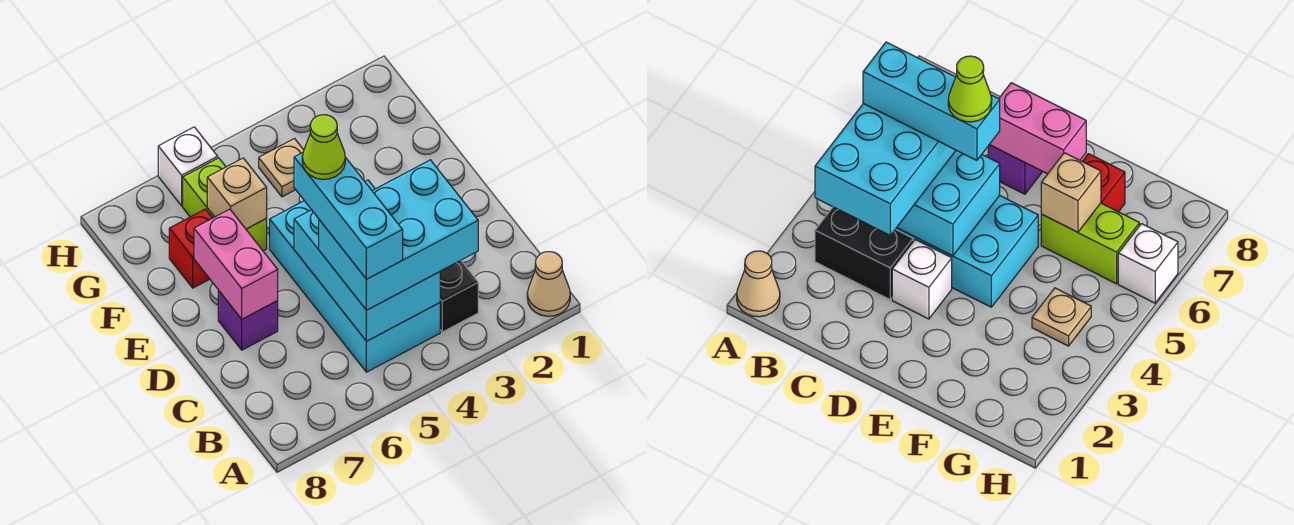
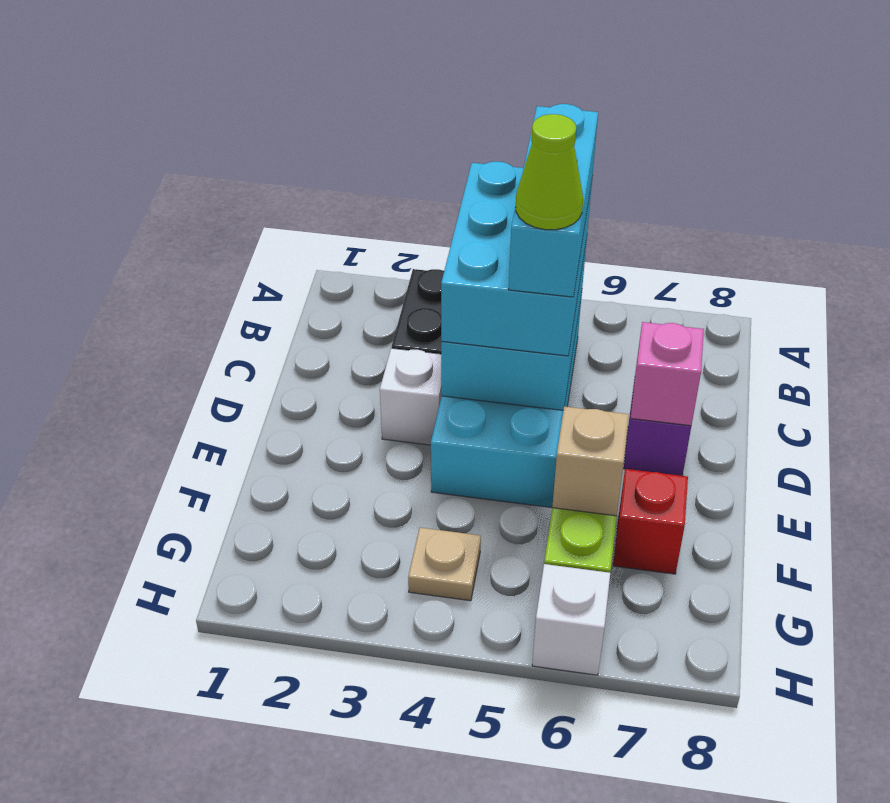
tan 1x1 cone [527,252,570,316] -> none
cyan 2x3 brick [319,160,478,310] -> cyan 2x3 brick turned to [441,162,592,356]
pink 1x2 brick [194,209,278,319] -> pink 1x1 brick [630,322,704,426]

